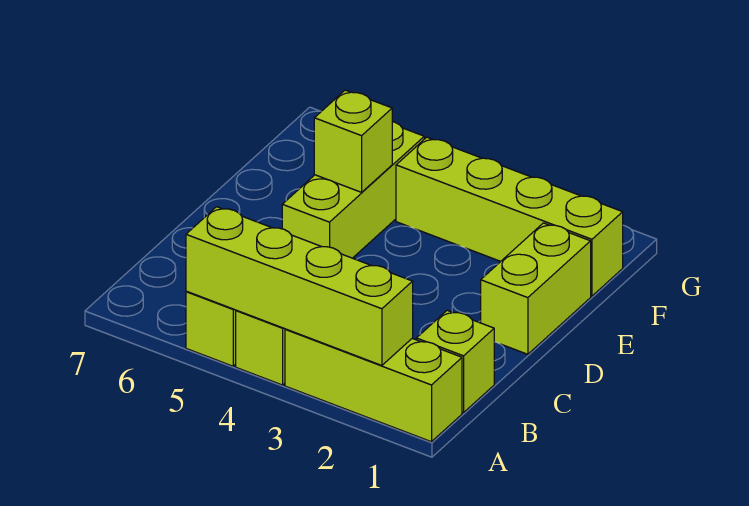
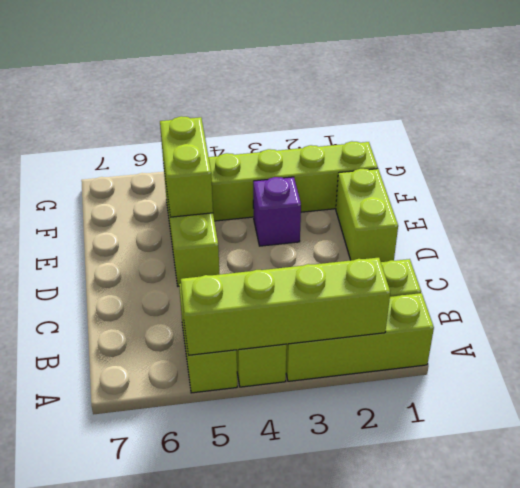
none -> purple 1x1 brick [253,177,301,246]
lime 1x1 brick [314,90,392,192] -> lime 1x2 brick [160,116,213,217]

